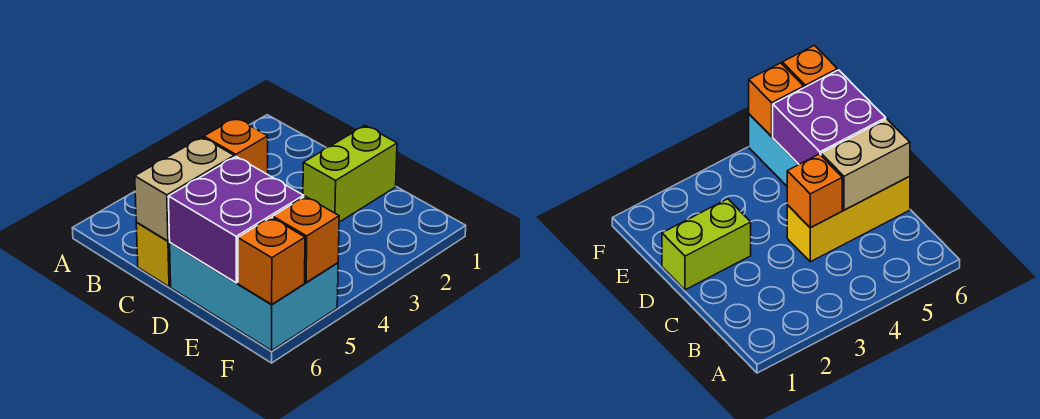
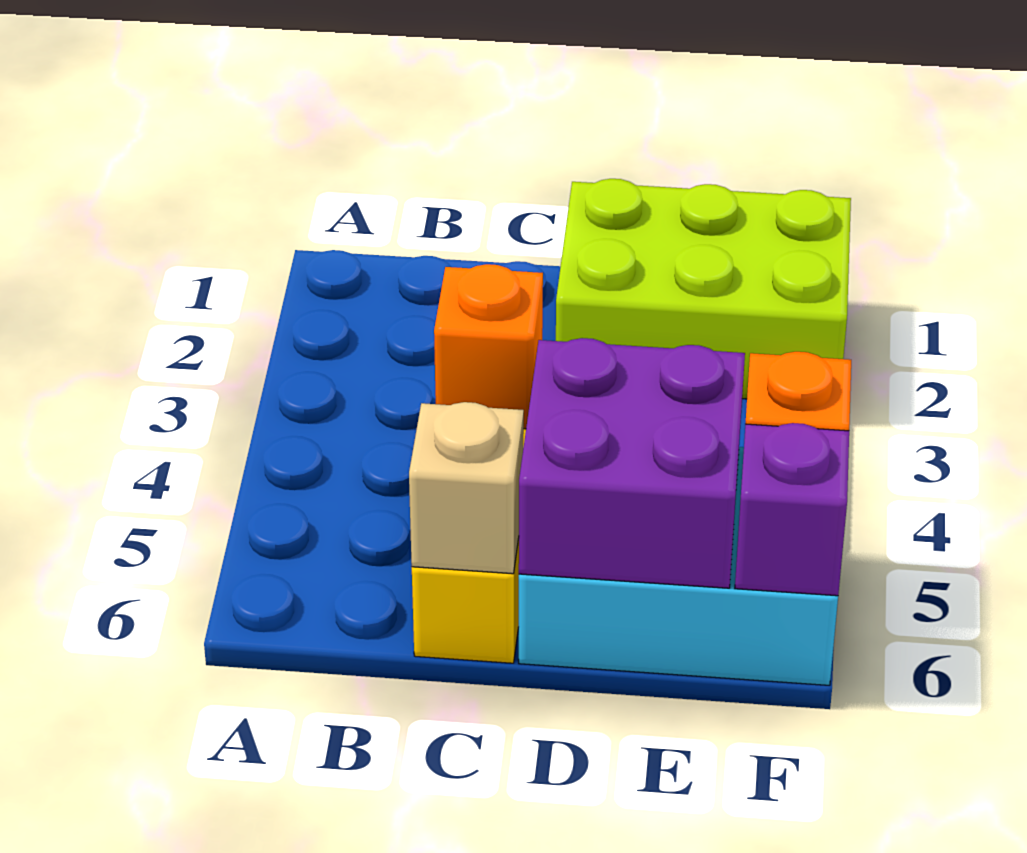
tan 1x2 brick [135,137,234,241] -> tan 1x1 brick [409,402,524,574]
lime 1x2 brick [303,126,397,222] -> lime 2x3 brick [556,179,851,399]
orange 1x1 brick [238,217,305,305] -> purple 1x1 brick [735,423,849,596]

